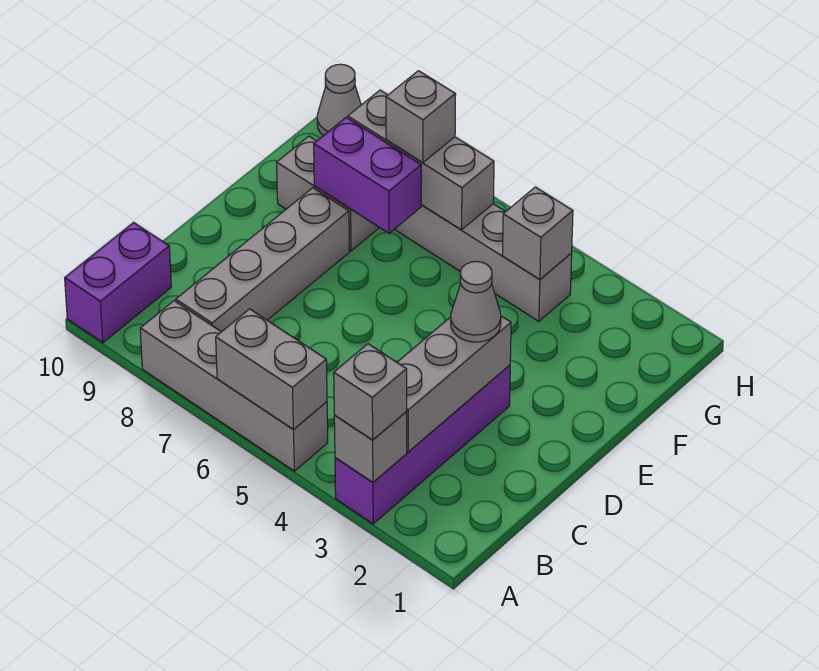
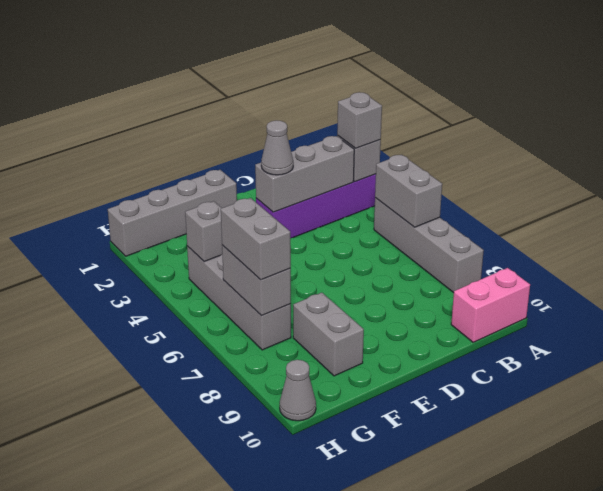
purple 1x2 brick [65,223,171,343] -> pink 1x2 brick [451,268,530,342]
grey 1x4 brick [176,188,350,332] -> grey 1x4 brick moved to [108,170,237,256]
purple 1x2 brick [314,118,421,233] -> none
grey 1x3 brick [348,90,494,230] -> grey 1x2 brick [222,245,291,316]
grey 1x1 brick [386,71,456,163] -> grey 1x2 brick [221,198,291,280]

